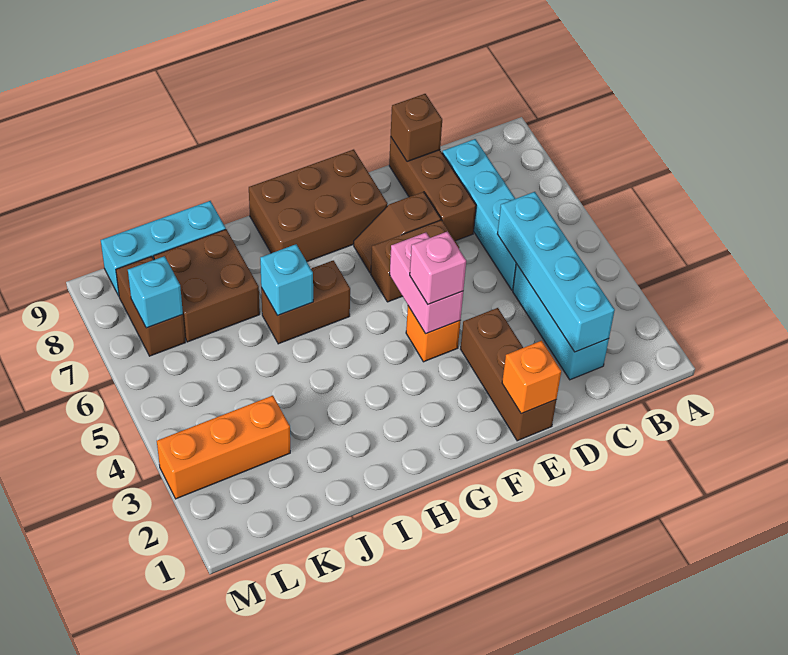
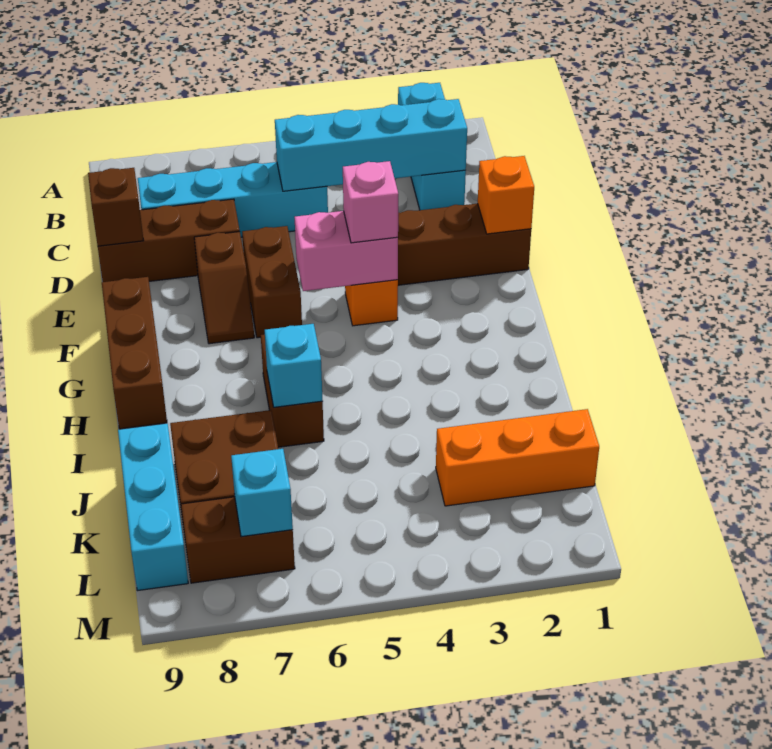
cyan 1x3 brick [513,264,609,380] -> cyan 1x3 brick turned to [398,83,466,210]
brown 2x3 brick [249,149,388,262] -> brown 1x3 brick [102,277,167,429]
orange 1x3 brick [157,395,290,499] -> orange 1x3 brick turned to [436,409,599,506]

